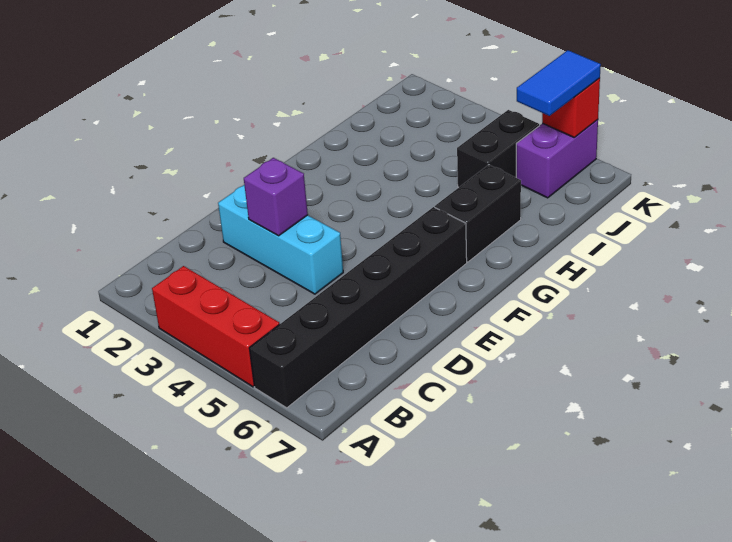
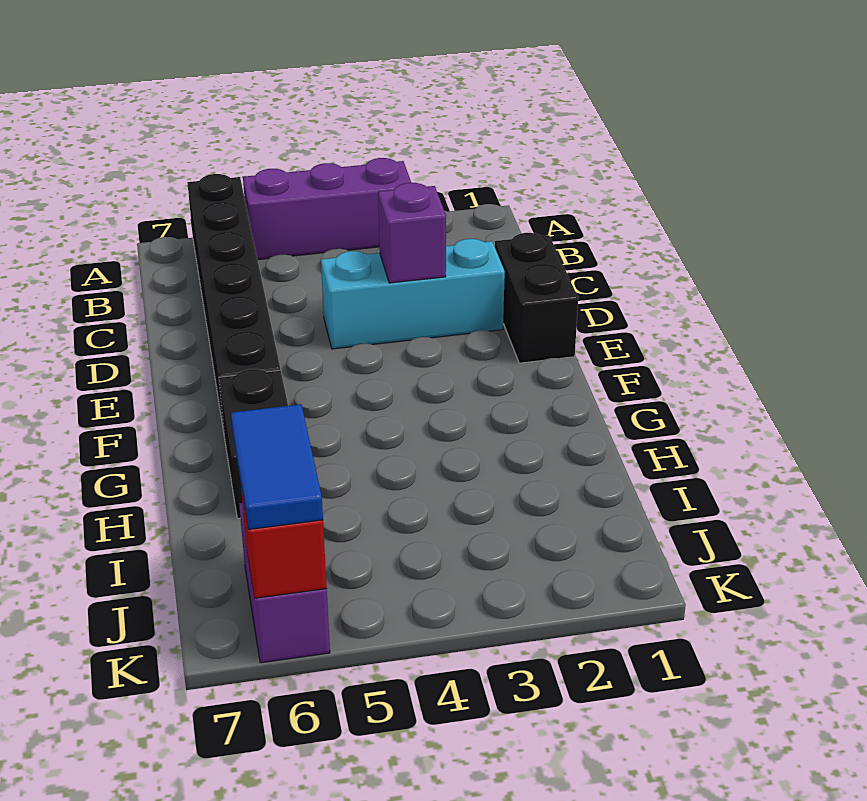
red 1x3 brick [152,266,279,387] -> purple 1x3 brick [243,158,411,260]
black 1x2 brick [457,110,539,188] -> black 1x2 brick moved to [495,233,578,363]

